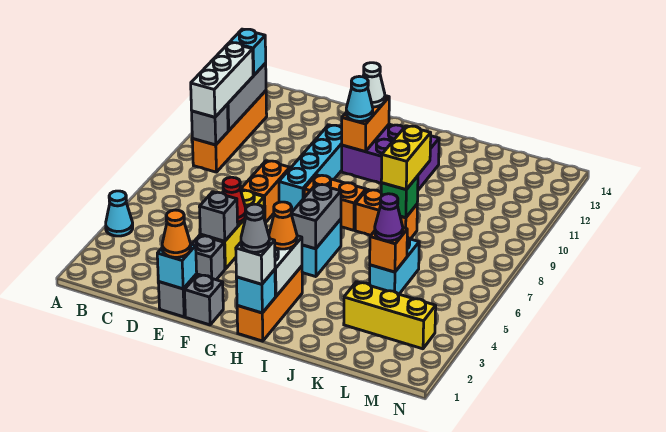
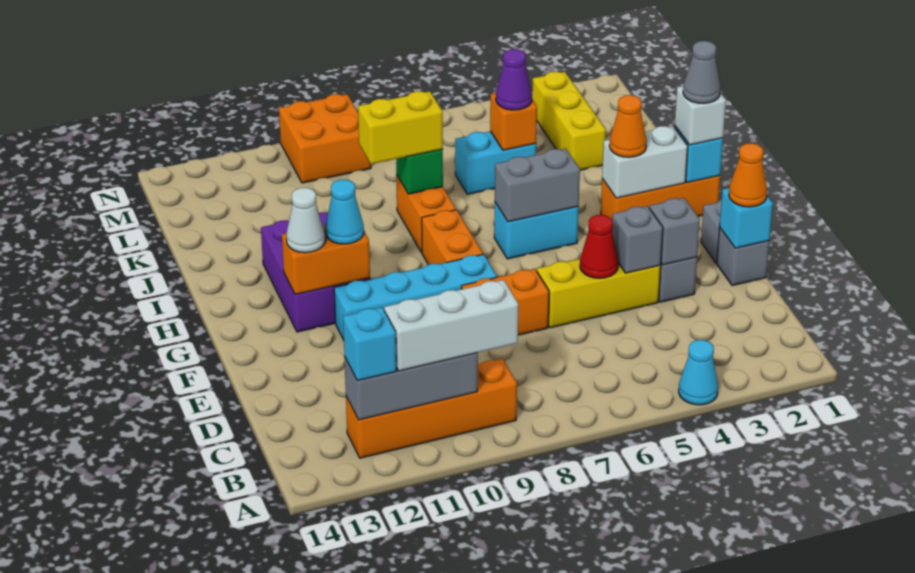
grey 1x1 brick [192,105,228,145] -> grey 1x1 brick moved to [649,198,700,265]
none -> orange 2x2 brick [279,94,371,183]

